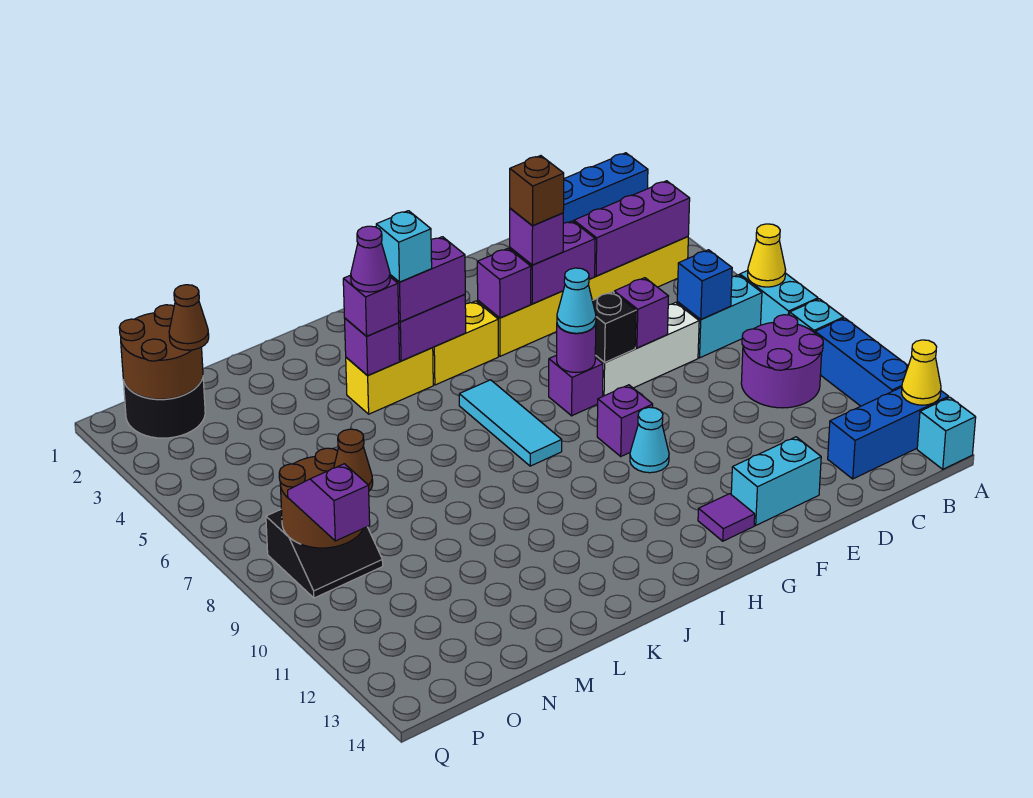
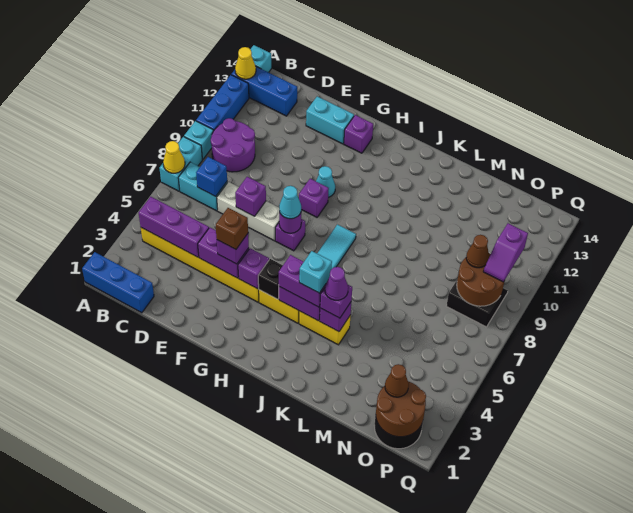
black 1x1 brick [592,292,636,363] -> black 1x1 brick moved to [258,259,283,299]
purple 1x1 tile [698,494,755,541] -> purple 1x1 brick [344,115,373,153]

